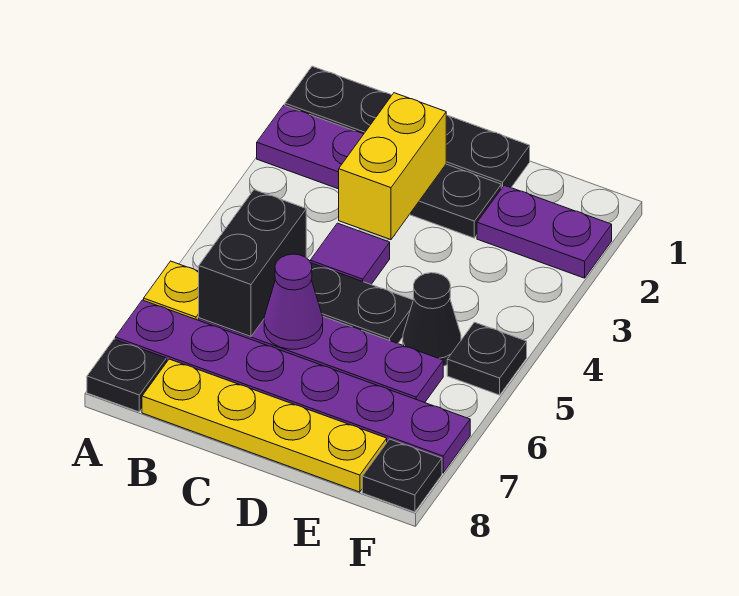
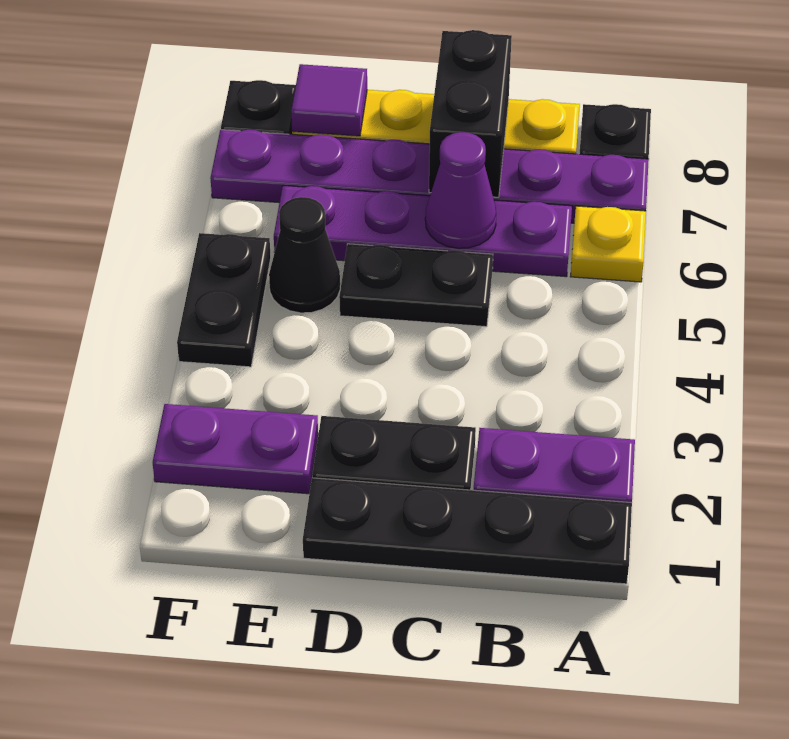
black 1x2 brick [199,190,306,336] -> black 1x2 brick moved to [429,30,512,197]
yellow 1x2 brick [339,93,446,240] -> none
purple 1x1 tile [310,223,390,284] -> purple 1x1 tile moved to [291,64,367,136]
black 1x1 plate [447,322,527,395] -> black 1x2 plate [177,233,271,367]

